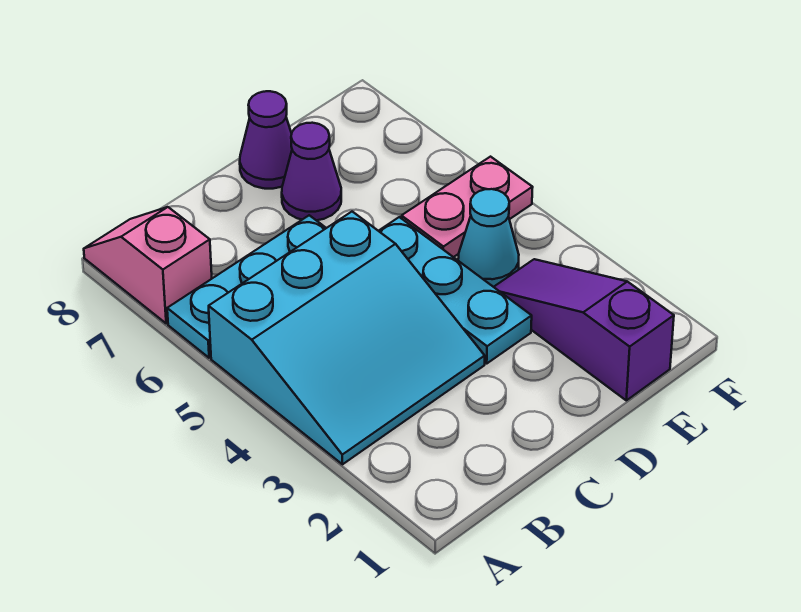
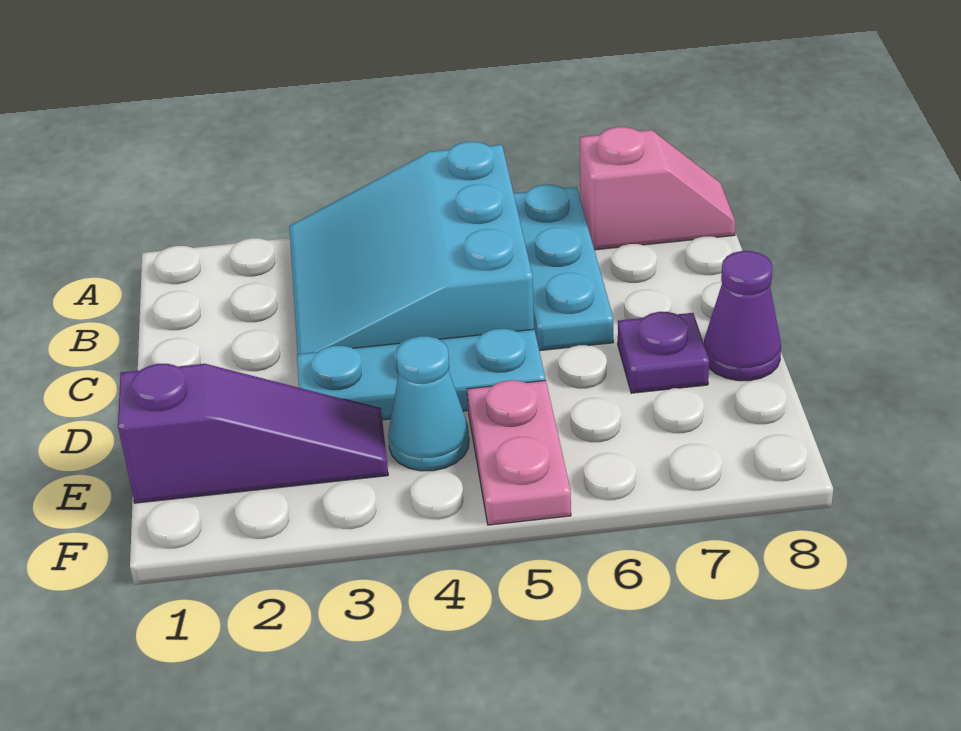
purple 1x1 cone [282,123,341,220] -> purple 1x1 plate [618,312,709,393]

